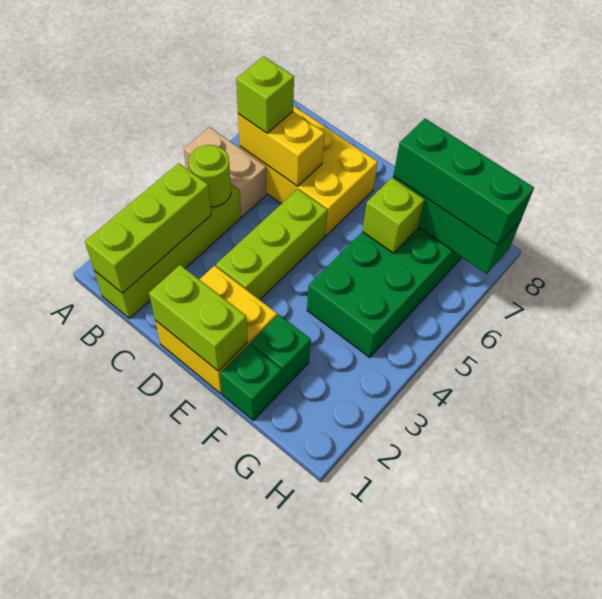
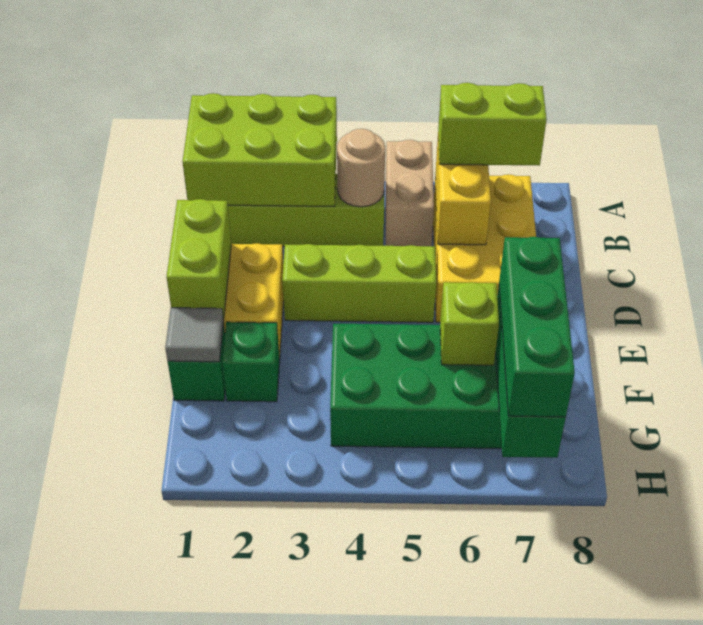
lime 1x3 brick [85,163,211,293] -> lime 2x3 brick [183,93,337,206]
lime 1x1 round brick [189,145,231,207] -> tan 1x1 round brick [337,129,385,207]
lime 1x1 brick [236,56,294,133] -> lime 1x2 brick [438,83,547,166]
none -> grey 1x1 tile [165,308,224,362]

